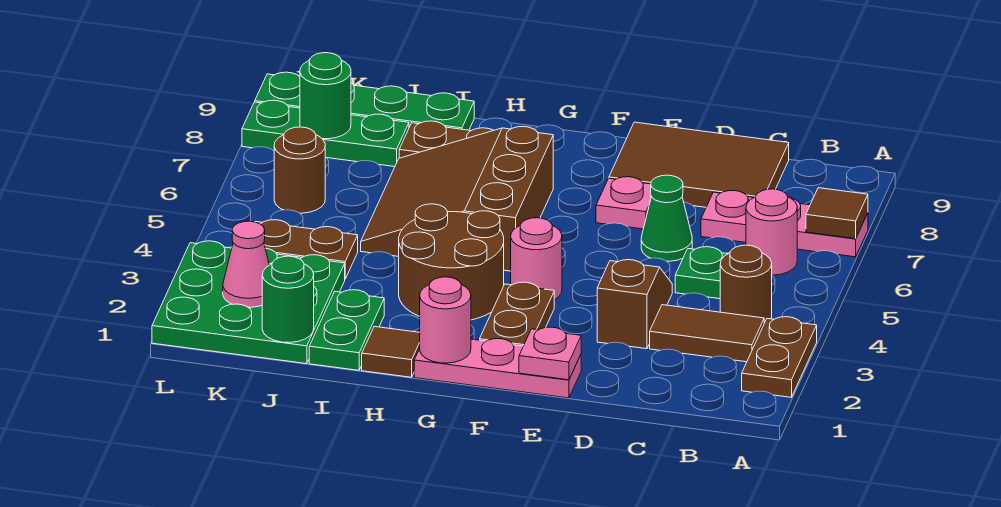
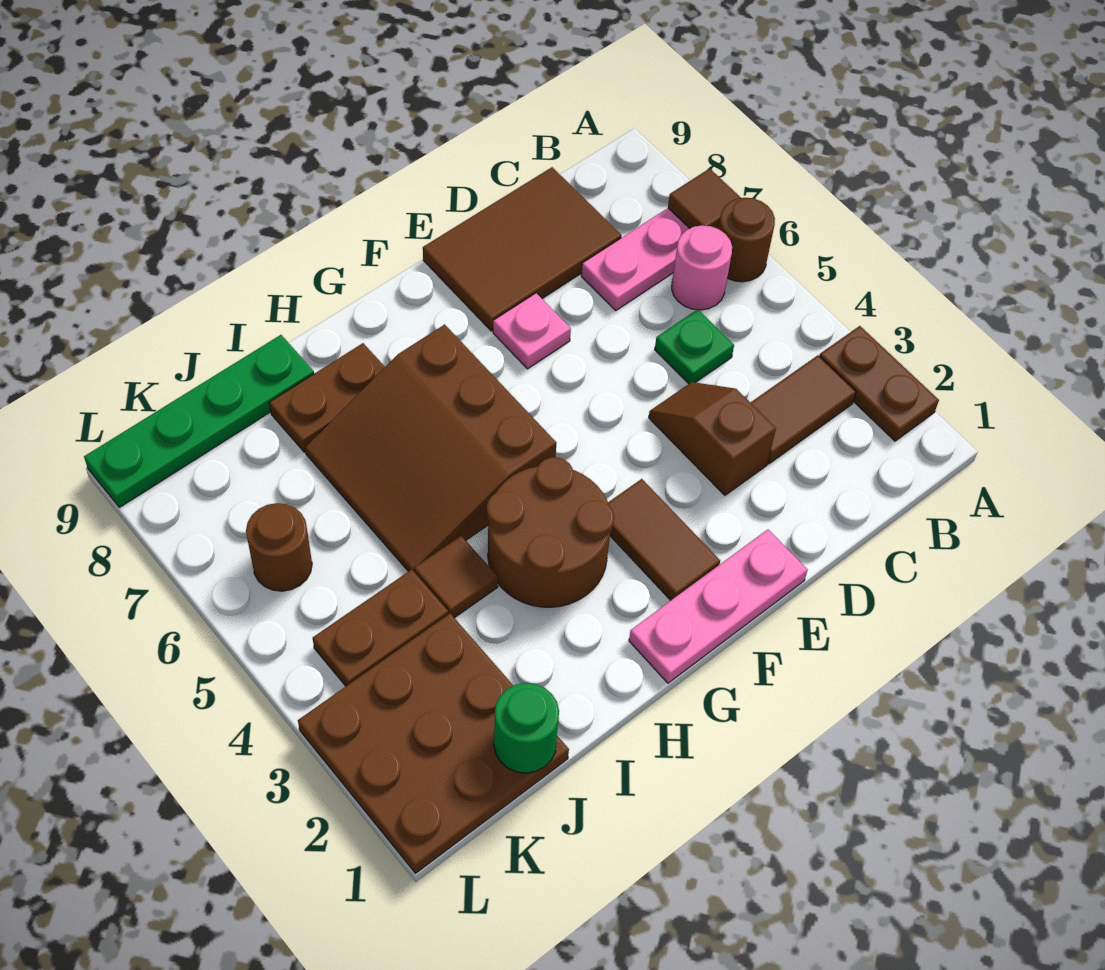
brown 1x1 round brick [720,245,772,323] -> brown 1x1 round brick moved to [718,198,775,282]
green 1x1 cone [641,175,692,261] -> none
pink 1x1 plate [519,327,581,380] -> none
brown 1x2 plate [480,282,554,346] -> brown 1x2 tile [608,479,720,600]
pink 1x1 round brick [511,218,562,300] -> none
pink 1x1 round brick [420,277,471,363] -> none
brown 1x1 tile [362,326,420,377] -> brown 1x1 tile moved to [414,536,498,618]
green 1x2 plate [309,290,384,370] -> none
green 3x3 plate [152,241,345,364] -> brown 3x3 plate [298,613,569,873]
green 1x3 plate [242,100,409,167] -> none
pink 1x1 cone [223,221,269,307] -> none
green 1x1 round brick [300,53,351,139] -> none

